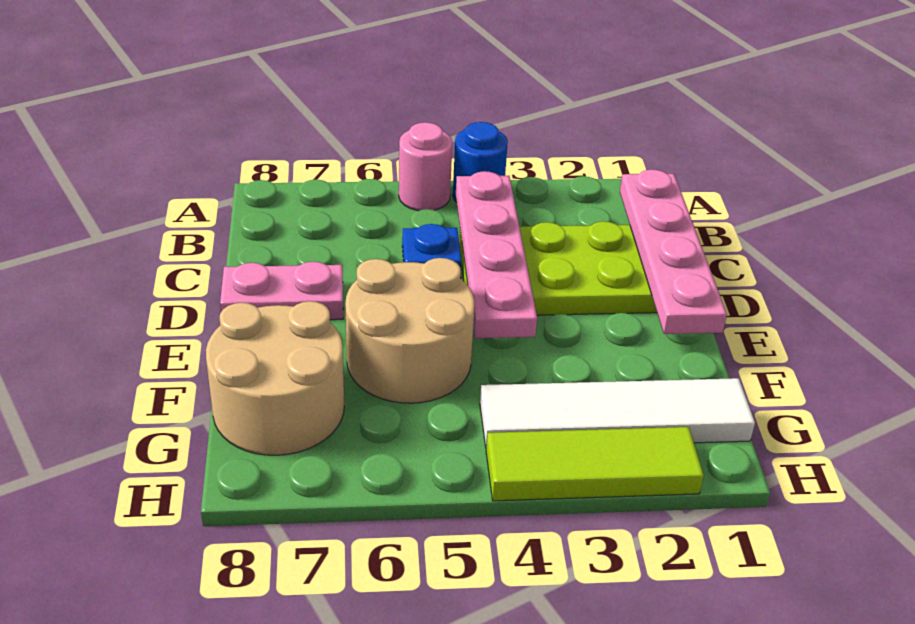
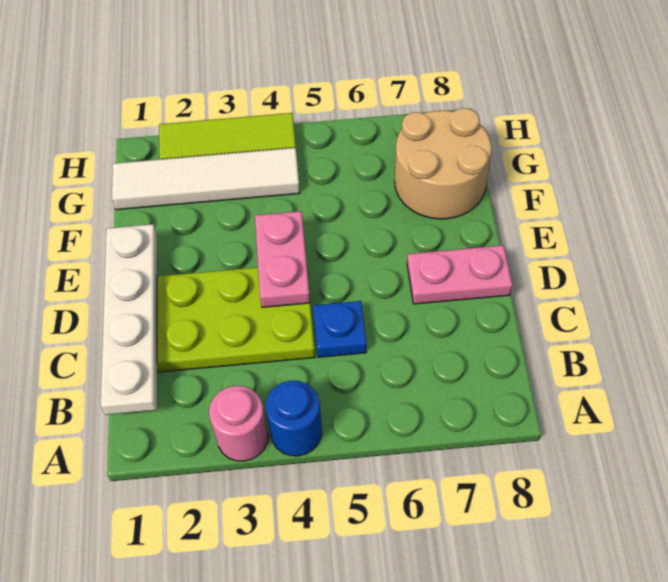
pink 1x1 round brick [399,122,452,211] -> pink 1x1 round brick moved to [209,386,268,461]
pink 1x4 plate [620,169,727,334] -> white 1x4 plate [101,224,157,415]
pink 1x4 plate [456,171,537,338] -> pink 1x2 plate [255,211,310,307]
tan 2x2 round brick [345,258,475,403] -> none

